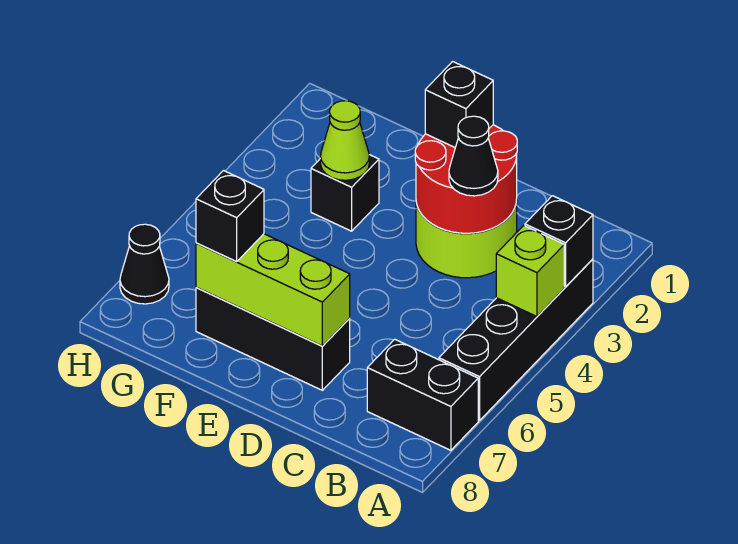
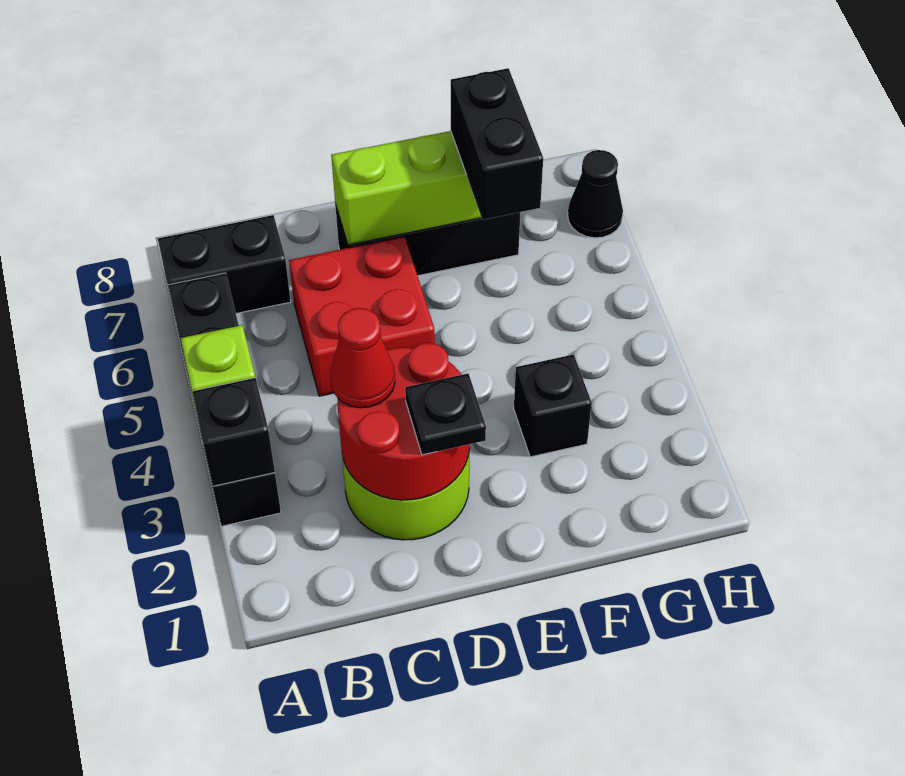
black 1x1 cone [449,116,498,196] -> red 1x1 cone [330,308,395,408]
none -> red 2x2 brick [289,236,435,396]
black 1x1 brick [425,62,493,147] -> black 1x1 plate [405,374,486,455]
lime 1x1 cone [320,101,369,180] -> none
black 1x1 brick [196,171,264,261] -> black 1x2 brick [451,68,543,220]

